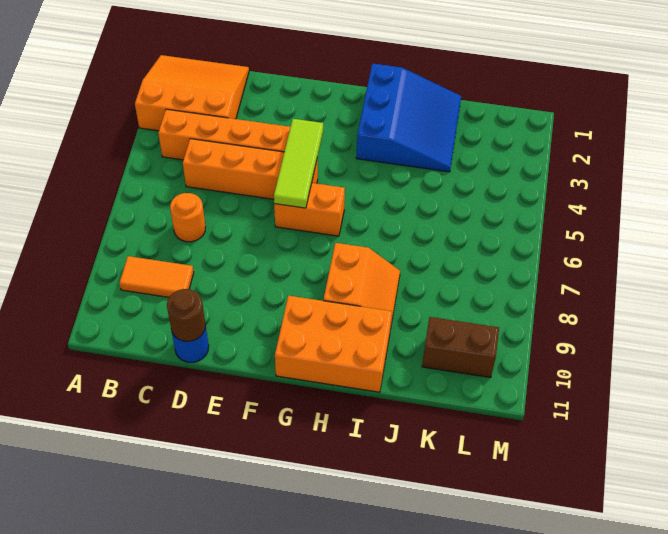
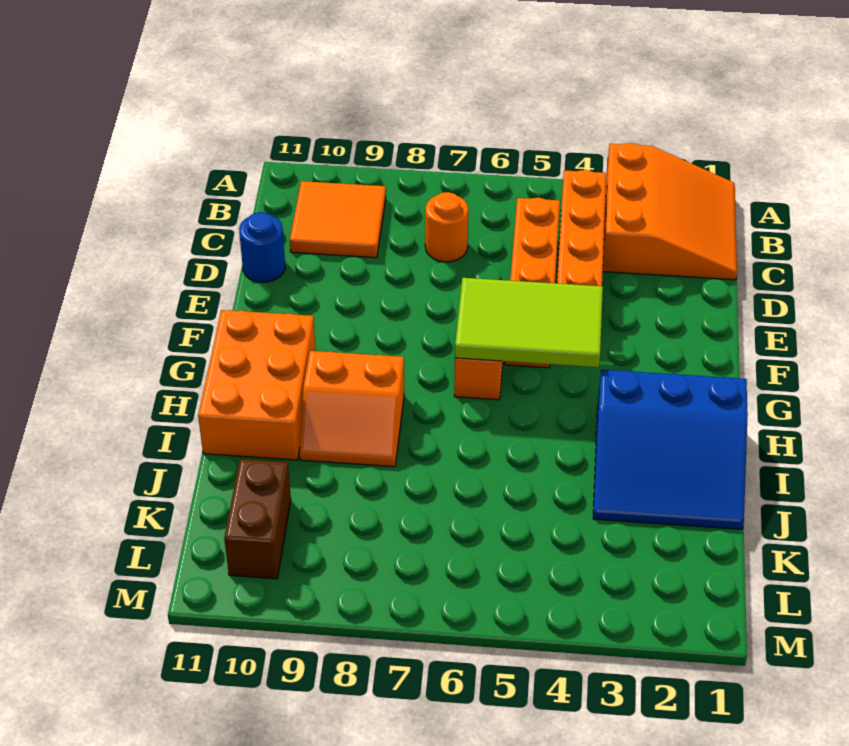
orange 1x2 tile [119,256,194,297] -> orange 2x2 tile [290,181,386,258]
brown 1x1 round brick [167,289,206,341] -> none
lime 1x3 tile [274,119,323,208] -> lime 2x3 tile [455,278,603,367]

